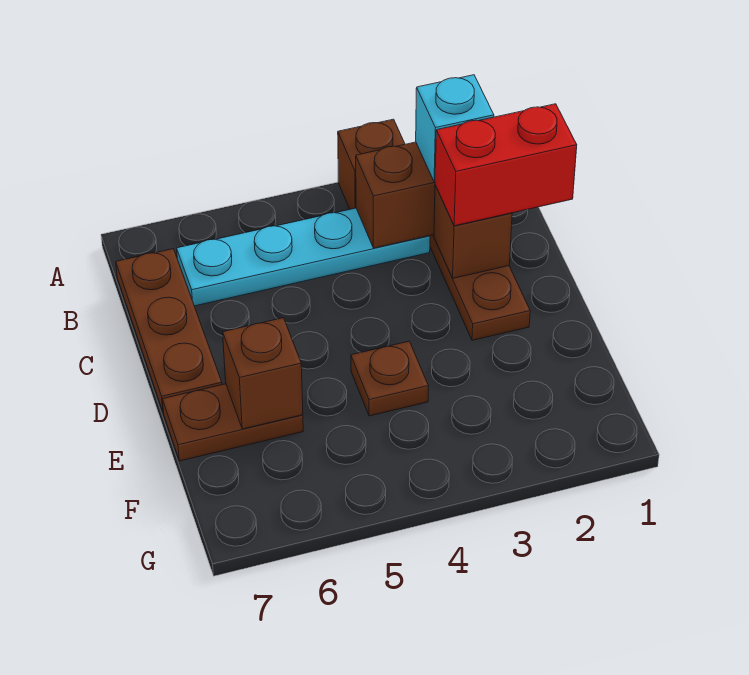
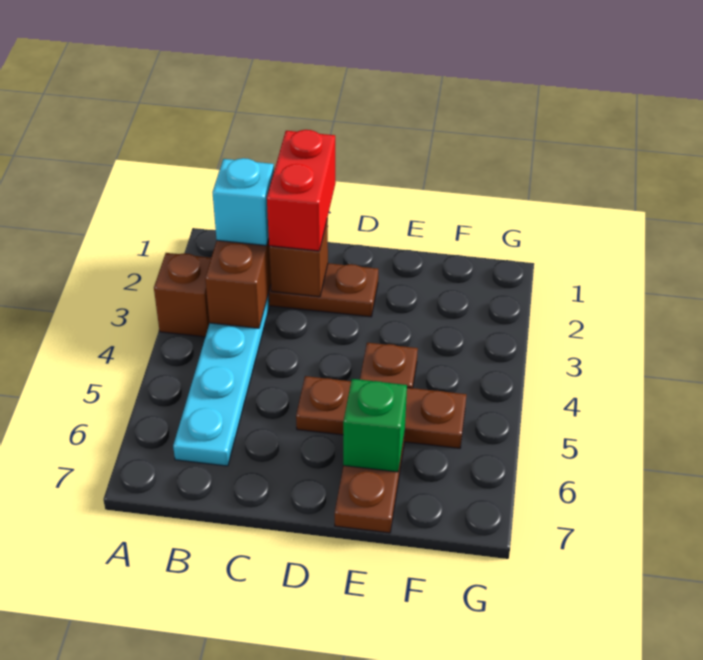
brown 1x3 plate [116,249,222,413] -> brown 1x3 plate moved to [296,376,466,448]
brown 1x1 brick [223,318,303,429] -> green 1x1 brick [343,379,407,472]

